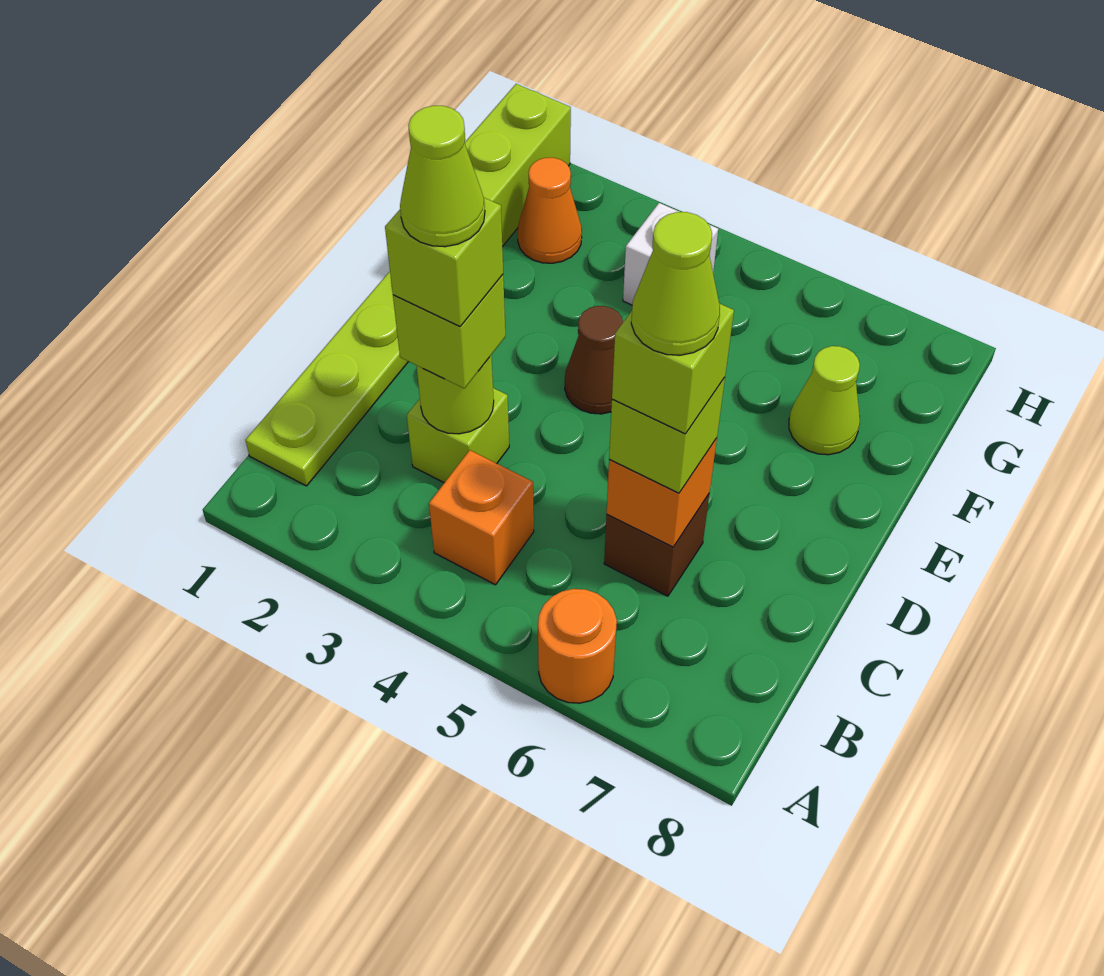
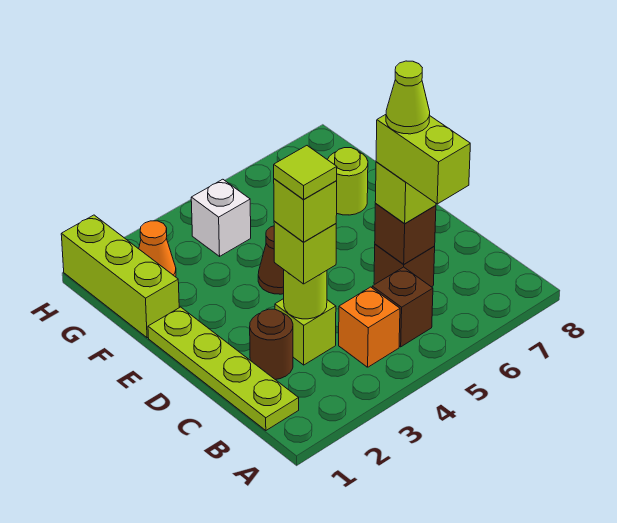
orange 1x1 round brick [538,589,617,703] -> none
none -> brown 1x1 brick [372,267,433,347]
none -> brown 1x1 round brick [250,309,293,380]
lime 1x1 cone [400,106,485,247] -> lime 1x1 tile [274,146,337,199]
orange 1x1 brick [607,438,717,547] -> brown 1x1 brick [375,204,436,264]
lime 1x1 brick [612,304,734,434] -> lime 1x2 brick [376,115,470,204]
lime 1x1 cone [789,346,860,455] -> lime 1x1 round brick [328,148,368,215]

